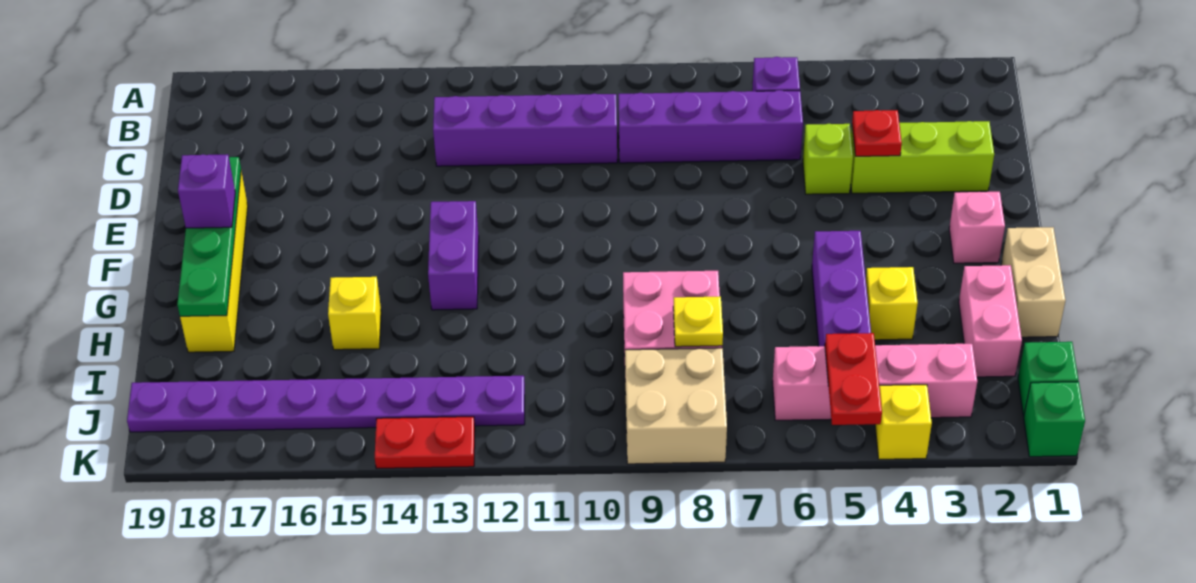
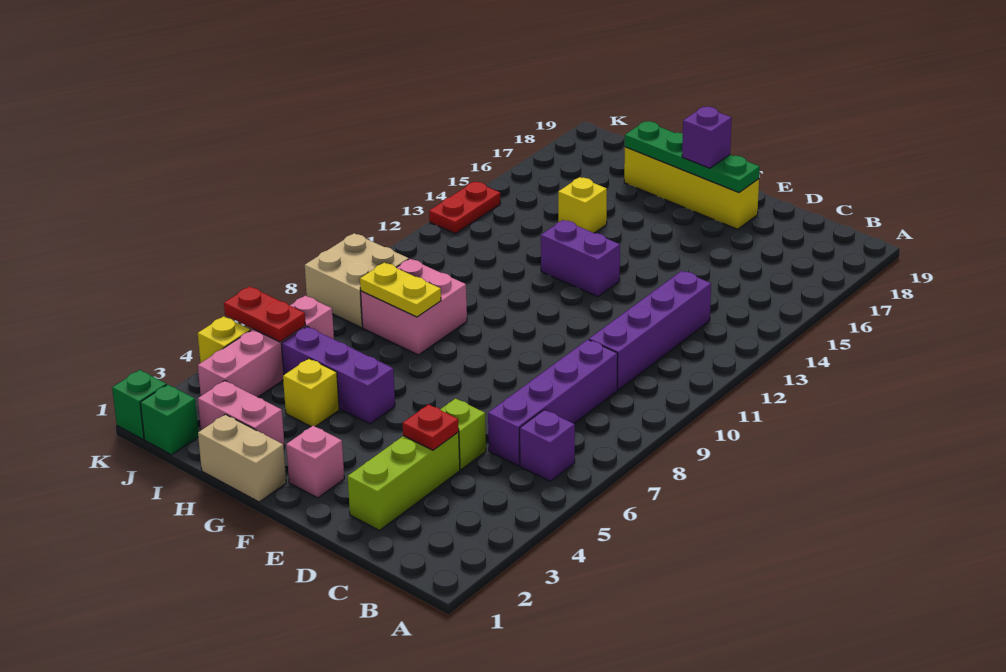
yellow 1x1 plate [673,297,723,347] -> yellow 1x2 plate [360,263,441,317]
purple 1x8 plate [127,376,525,432] -> none

